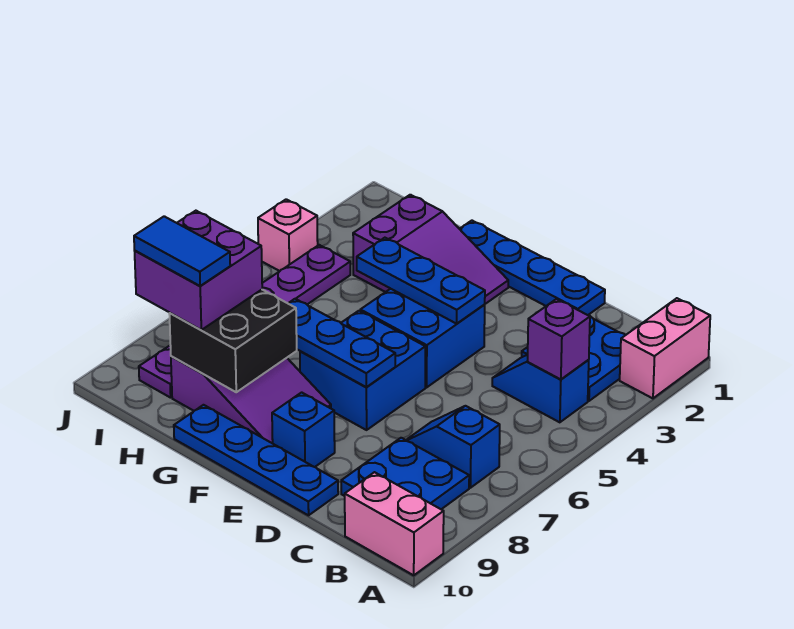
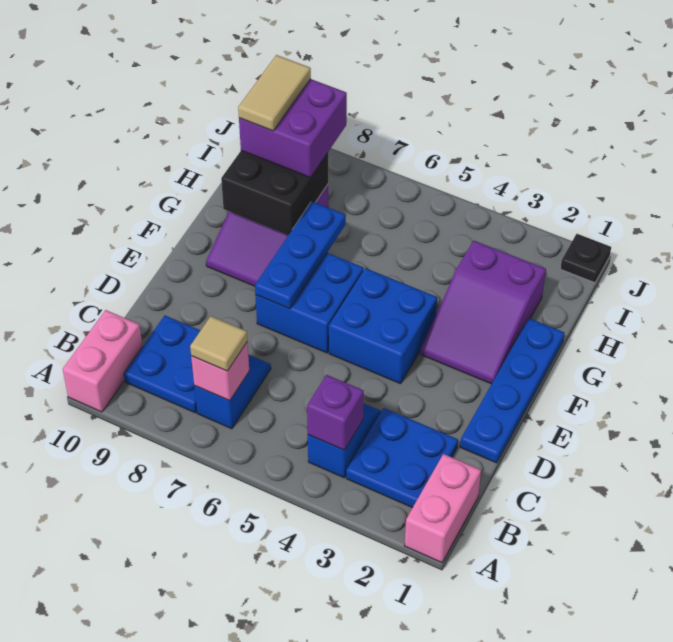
pink 1x2 brick [620,298,710,398] -> pink 1x2 brick turned to [404,454,481,563]
none -> tan 1x1 tile [190,316,247,371]
blue 1x4 plate [174,405,338,515] -> none
blue 1x3 plate [357,238,485,324] -> none
blue 1x1 brick [272,392,335,467] -> none
blue 1x2 tile [134,216,230,286] -> tan 1x2 tile [238,55,311,131]
purple 1x6 plate [139,245,350,398] -> none
none -> black 1x1 plate [560,234,611,283]
pink 1x1 brick [258,199,318,271] -> pink 1x1 brick moved to [191,342,249,401]

